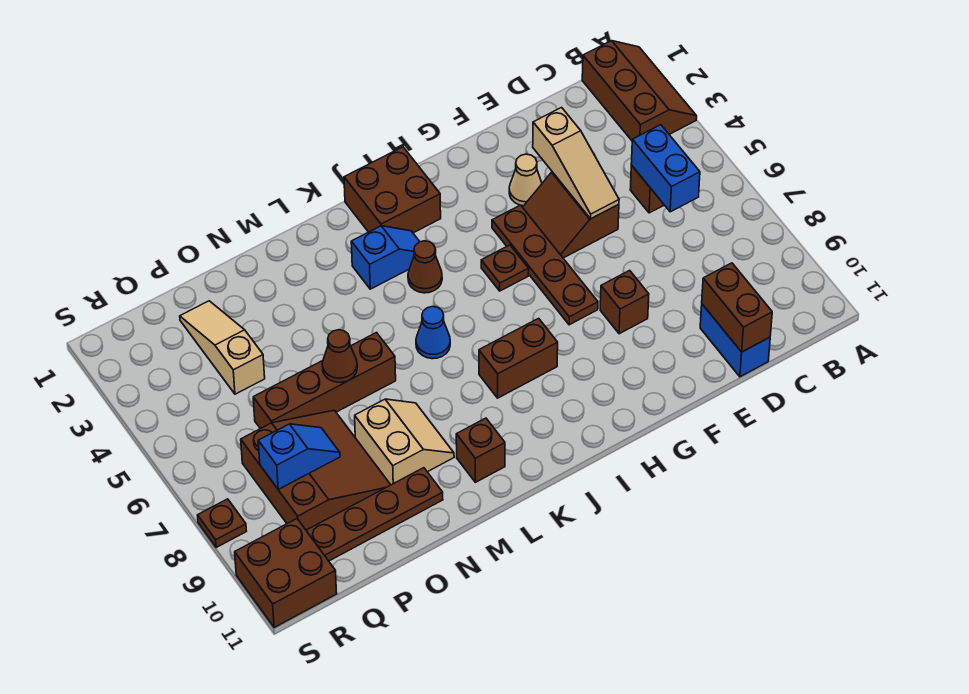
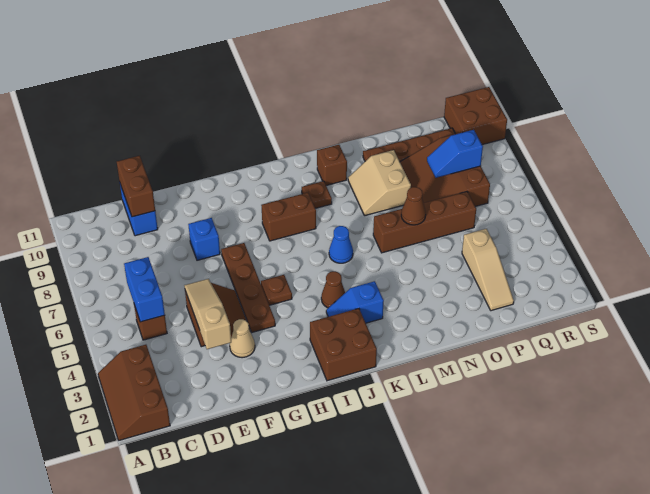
brown 1x1 brick [600,270,649,334] -> blue 1x1 brick [188,218,220,260]
brown 1x1 plate [198,499,246,547] -> brown 1x1 plate moved to [302,181,332,208]

